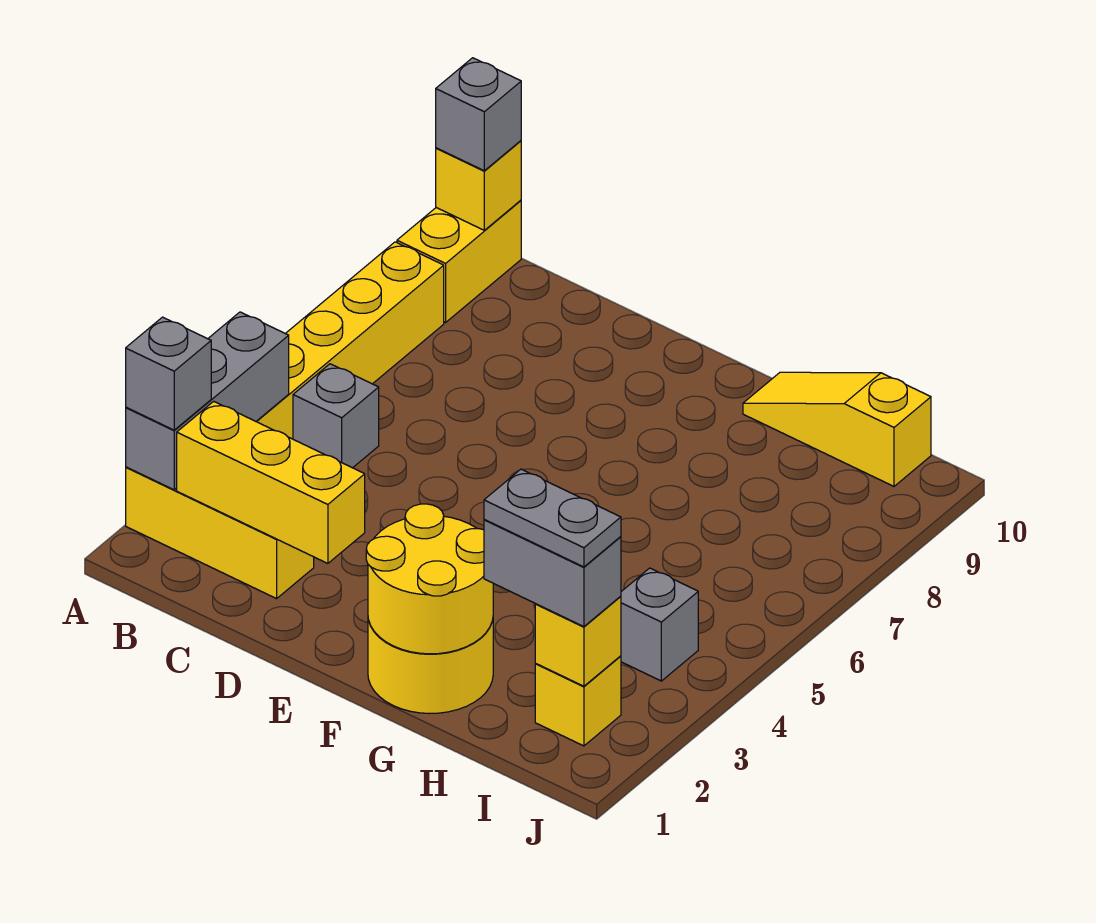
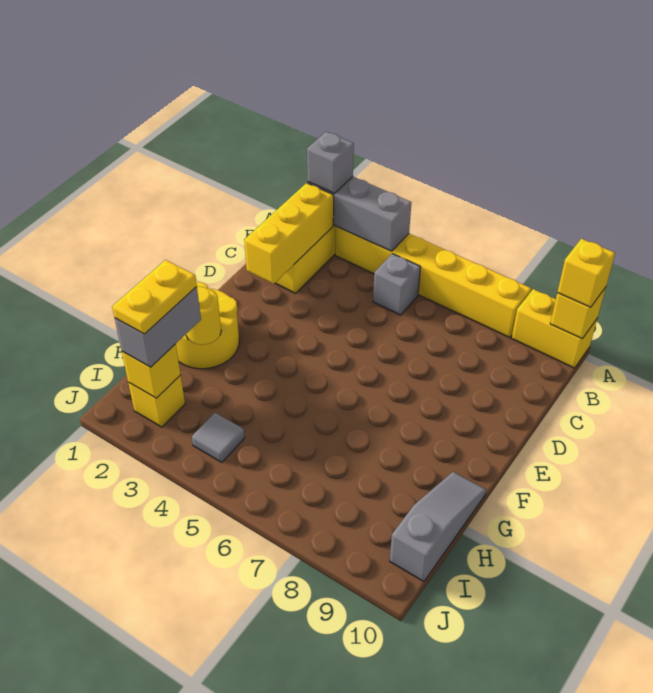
grey 1x1 brick [436,58,521,171] -> yellow 1x1 brick [557,239,615,307]
yellow 2x2 round brick [366,504,493,654] -> yellow 1x1 round brick [186,287,221,345]
yellow 1x3 slope [743,372,931,486] -> grey 1x3 slope [390,472,486,582]
grey 1x2 plate [484,469,621,567] -> yellow 1x2 plate [112,260,197,334]
grey 1x1 brick [621,568,698,681] -> grey 1x1 tile [192,413,245,462]

